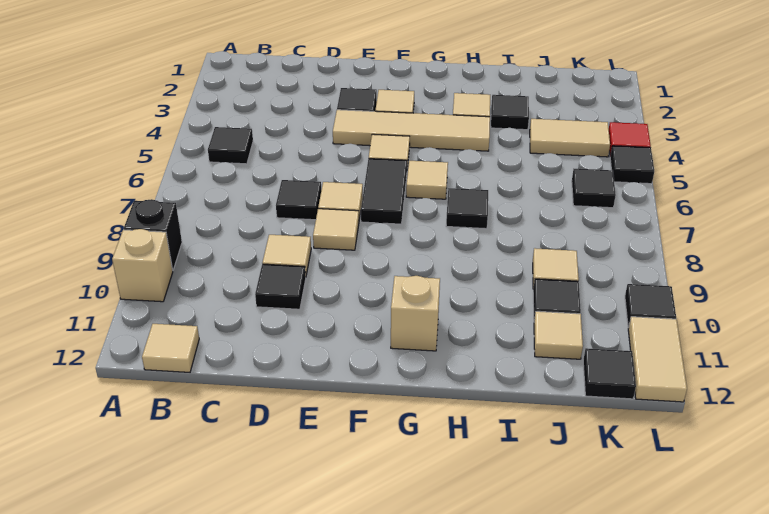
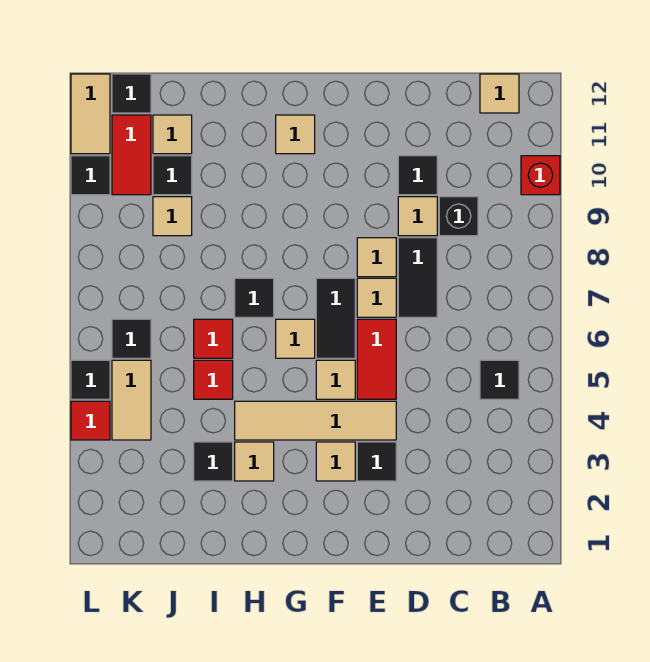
black 1x1 brick [124,199,182,270] -> black 1x1 brick moved to [439,197,478,236]
tan 1x1 brick [112,229,173,302] -> red 1x1 brick [521,156,560,195]
black 1x1 tile [276,180,321,220] -> black 1x2 tile [398,238,437,317]
none -> red 1x2 tile [357,319,396,399]
tan 1x1 brick [391,276,440,351] -> tan 1x1 tile [276,115,315,154]
none -> red 1x1 tile [194,360,233,399]
none -> red 1x1 tile [194,319,233,358]
tan 1x2 tile [530,119,610,157] -> tan 1x2 tile turned to [112,360,151,440]
none -> red 1x2 tile [112,115,151,195]

